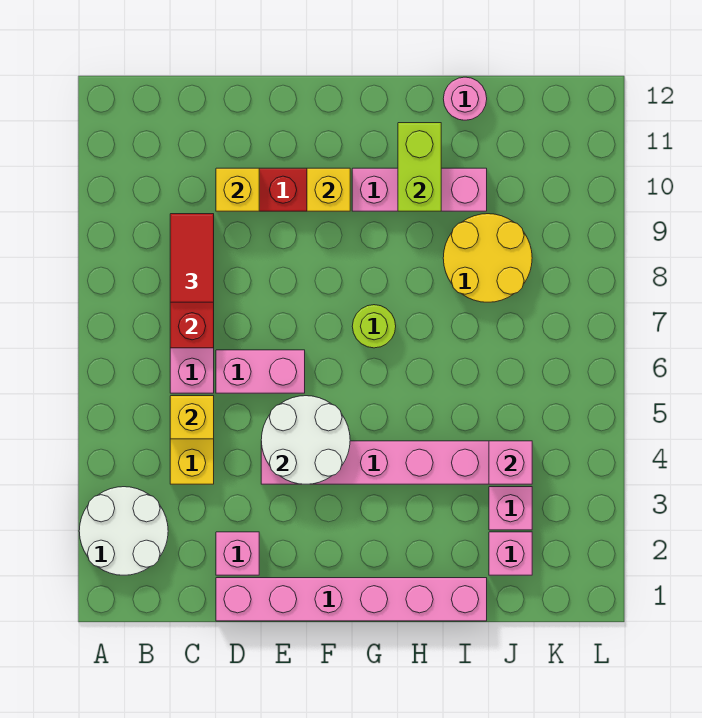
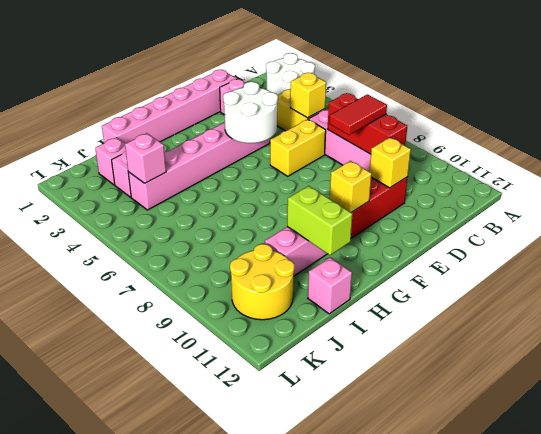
red 1x2 tile [170,214,214,302] -> red 1x2 tile turned to [329,94,387,135]
pink 1x2 brick [216,350,305,393] -> yellow 1x2 brick [270,119,326,176]
lime 1x1 round brick [352,305,396,348] -> none
yellow 2x2 round brick [443,214,532,302] -> yellow 2x2 round brick moved to [230,244,294,320]
pink 1x1 round brick [443,77,487,120] -> pink 1x1 brick [308,258,352,314]

